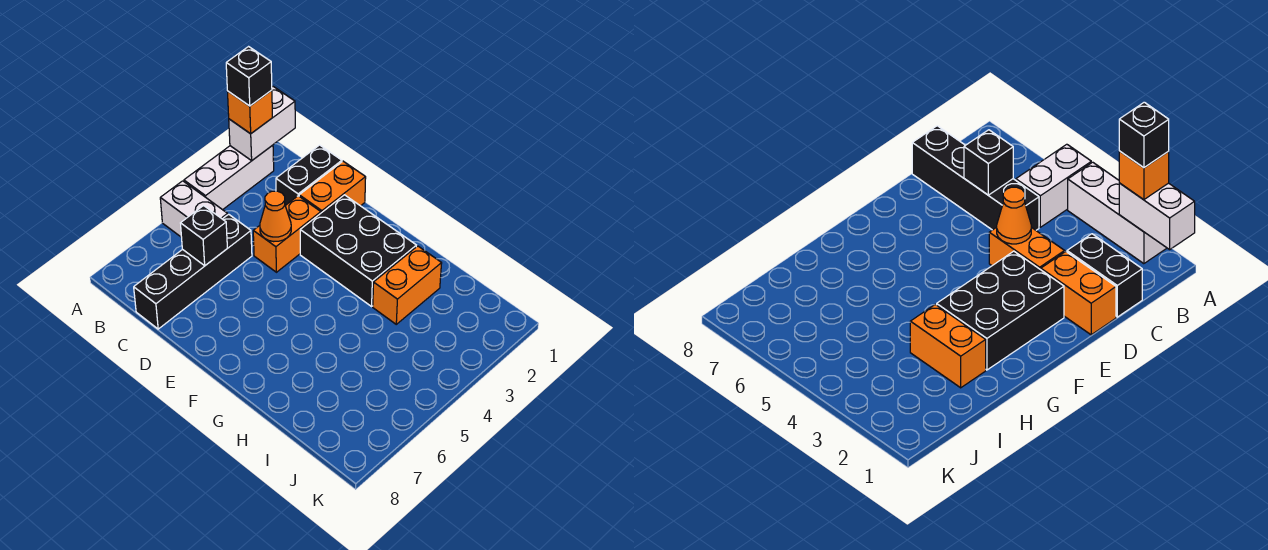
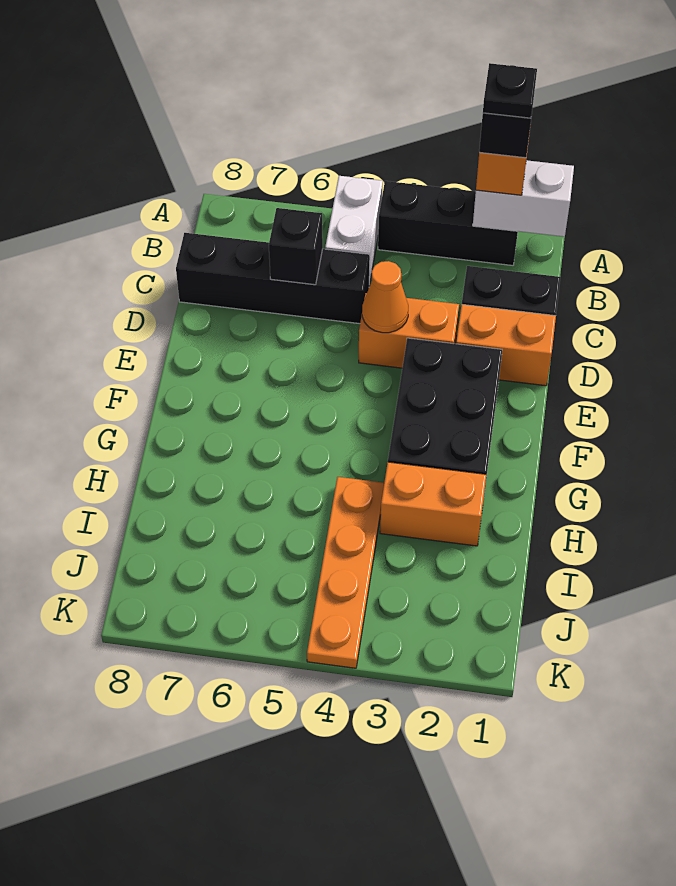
white 1x3 brick [184,145,274,210] -> black 1x3 brick [378,181,518,265]
none -> black 1x1 plate [483,63,537,118]
none -> orange 1x4 plate [307,477,384,668]

